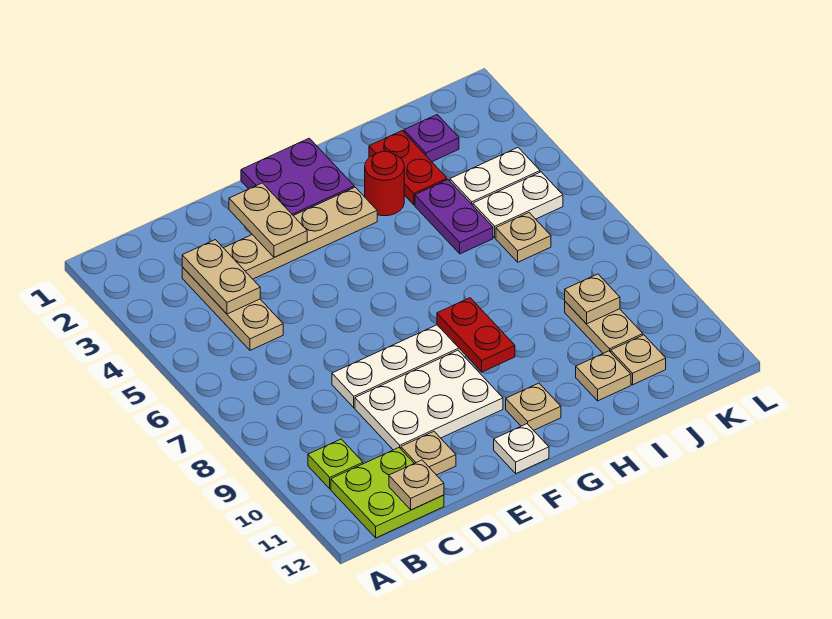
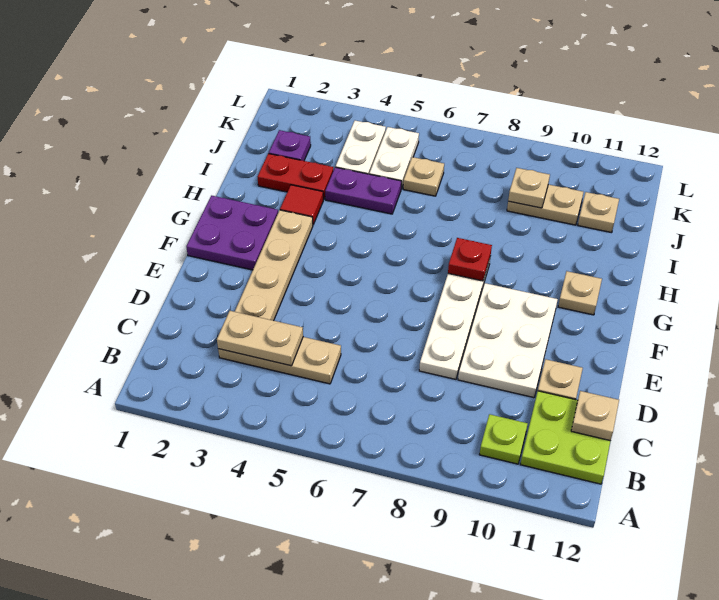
tan 1x2 plate [229,183,307,257] -> none
white 1x1 plate [494,424,549,473] -> none
red 1x2 plate [437,298,515,372] -> red 1x1 plate [448,238,492,281]
red 1x1 round brick [365,151,404,216] -> red 1x1 tile [280,185,323,225]
tan 1x1 plate [576,351,631,401] -> none

